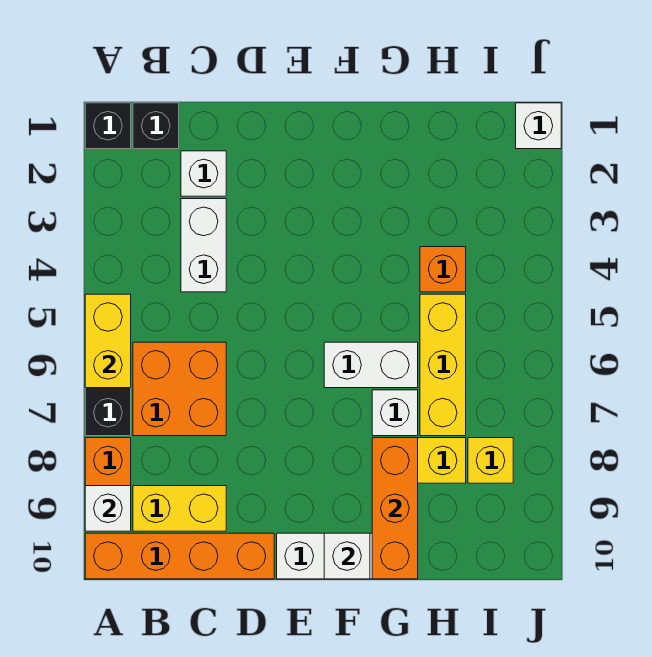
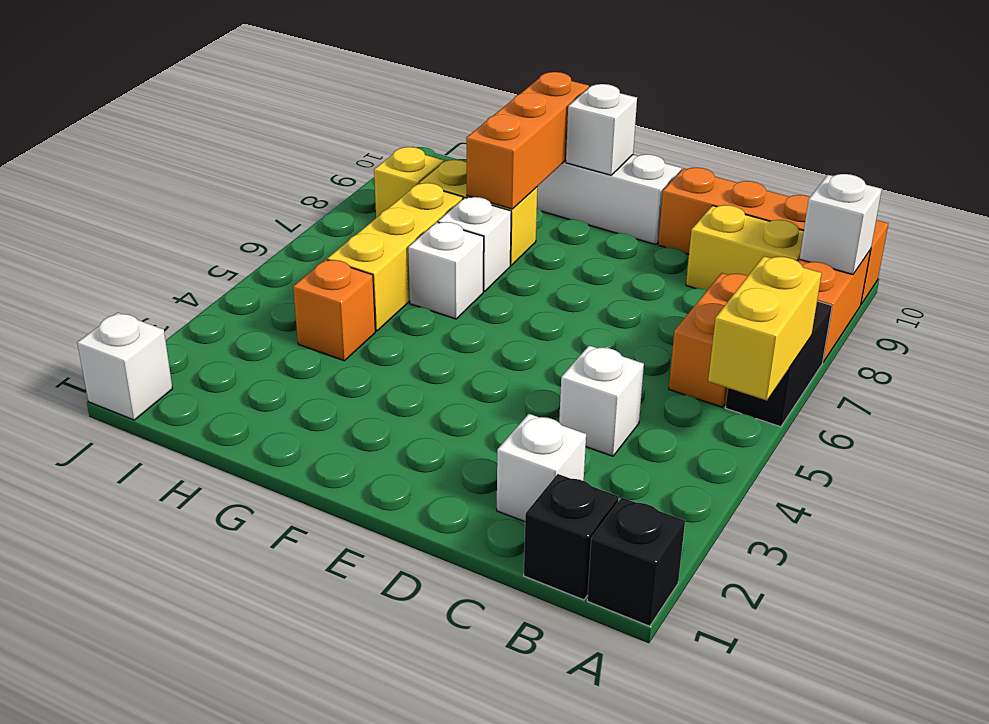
orange 2x2 brick [133,342,226,436] -> orange 1x2 brick [669,273,748,407]
white 1x2 brick [181,199,226,292] -> white 1x1 brick [559,346,644,456]
white 1x2 brick [324,342,418,388] -> white 1x1 brick [408,222,484,319]

